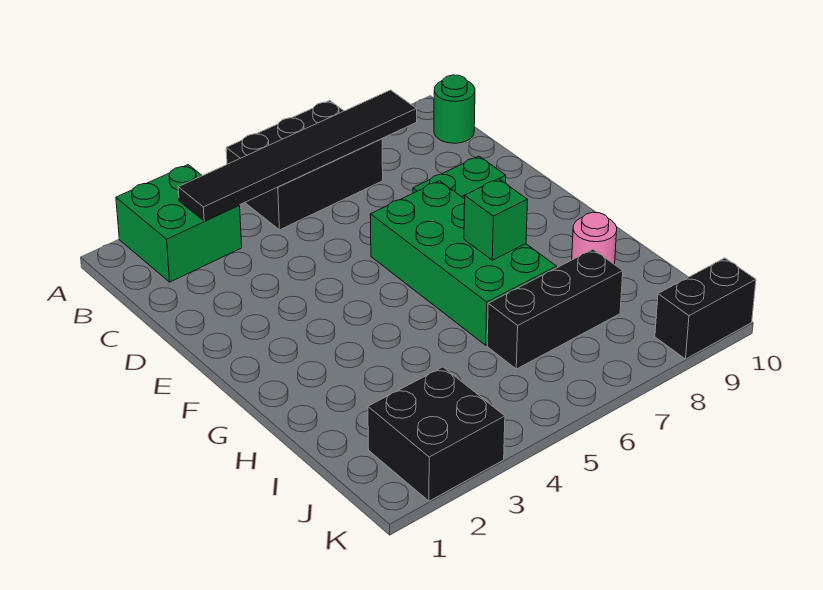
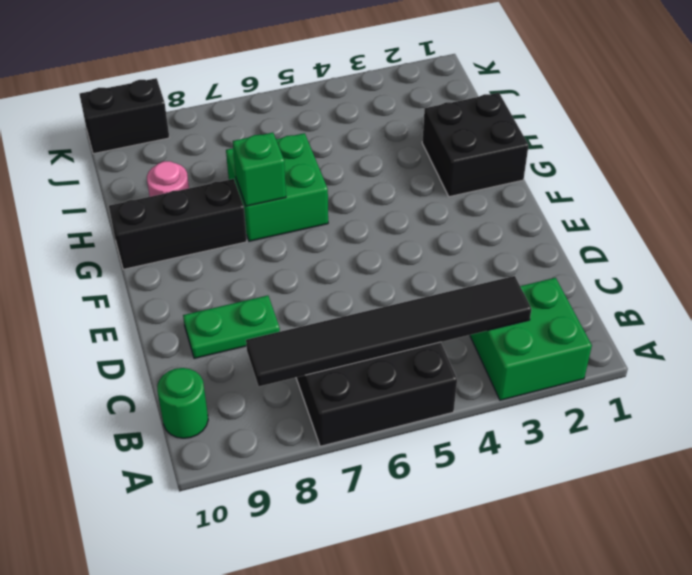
green 2x4 brick [370,181,557,345] -> green 2x2 brick [226,133,328,241]
black 1x3 brick [487,249,623,369] -> black 1x3 brick moved to [109,179,247,269]
black 2x2 brick [368,367,505,501] -> black 2x2 brick moved to [422,93,529,197]

